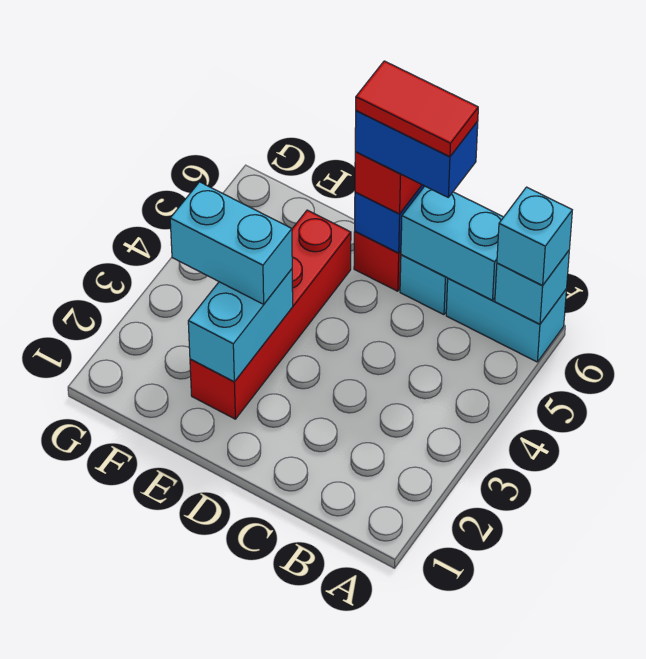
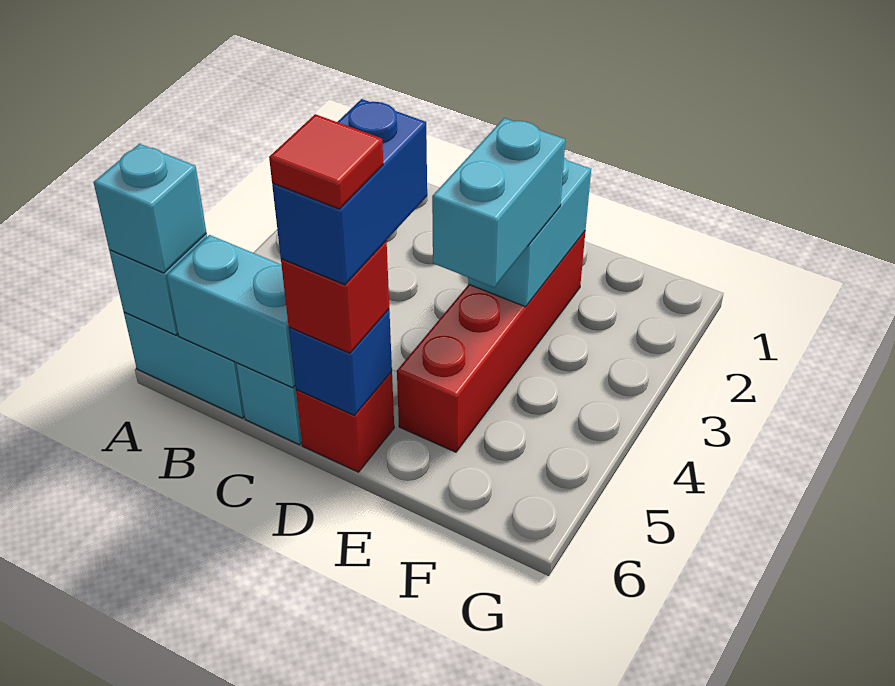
blue 1x2 brick [355,111,478,197] -> blue 1x2 brick turned to [272,99,427,285]
red 1x2 tile [356,61,478,157] -> red 1x1 tile [269,114,383,209]
cyan 1x2 brick [170,182,292,304] -> cyan 1x2 brick turned to [432,118,565,287]

